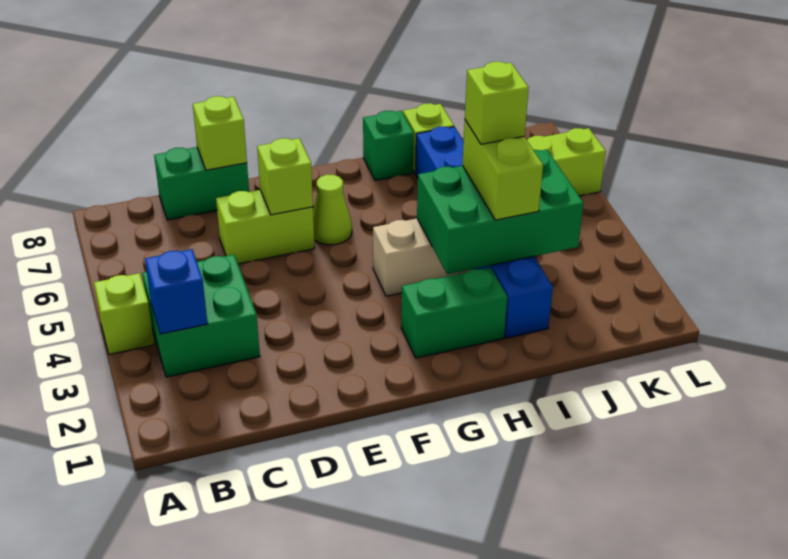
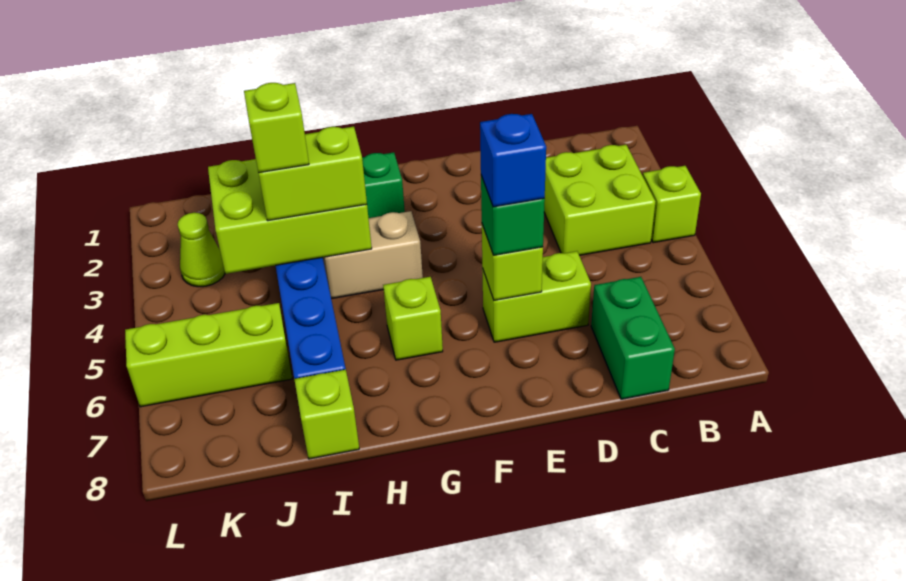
green 2x2 brick [142,255,260,377] -> lime 2x2 brick [544,145,656,255]
blue 1x1 brick [145,249,207,334] -> blue 1x1 brick moved to [480,114,546,207]
green 1x2 brick [154,147,249,220] -> green 1x2 brick turned to [591,277,675,399]
lime 1x1 brick [193,96,247,170] -> lime 1x1 brick moved to [383,277,443,360]
lime 1x1 cone [313,175,352,245] -> lime 1x1 cone moved to [178,213,225,287]
green 2x3 brick [417,150,584,274] -> lime 2x3 brick [208,159,372,274]
green 1x1 brick [363,111,414,181] -> green 1x1 brick moved to [481,176,545,255]
lime 1x2 brick [462,120,543,220] -> lime 1x2 brick turned to [258,127,367,221]

